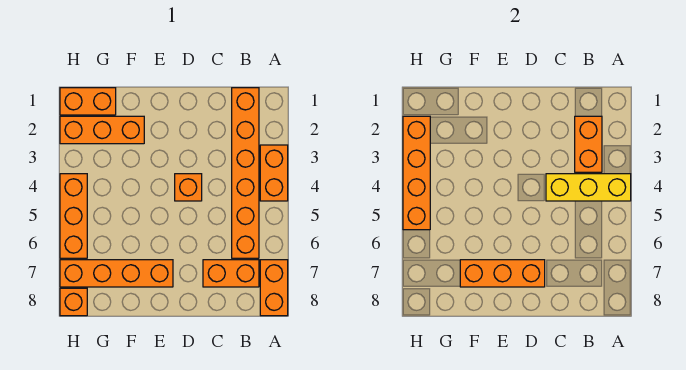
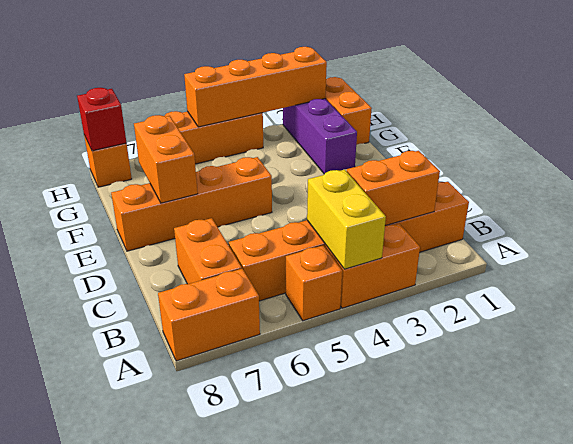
yellow 1x3 brick [546,174,631,201] -> yellow 1x2 brick [307,170,386,269]
orange 1x1 brick [175,174,202,201] -> orange 1x1 brick moved to [286,245,342,321]
orange 1x3 brick [460,260,545,287] -> orange 1x2 brick [134,115,198,203]
orange 1x4 brick [60,260,173,287] -> orange 1x4 brick turned to [111,157,272,251]
orange 1x3 brick [60,116,144,144] -> purple 1x3 brick [283,99,357,174]
none -> red 1x1 brick [77,88,127,151]

